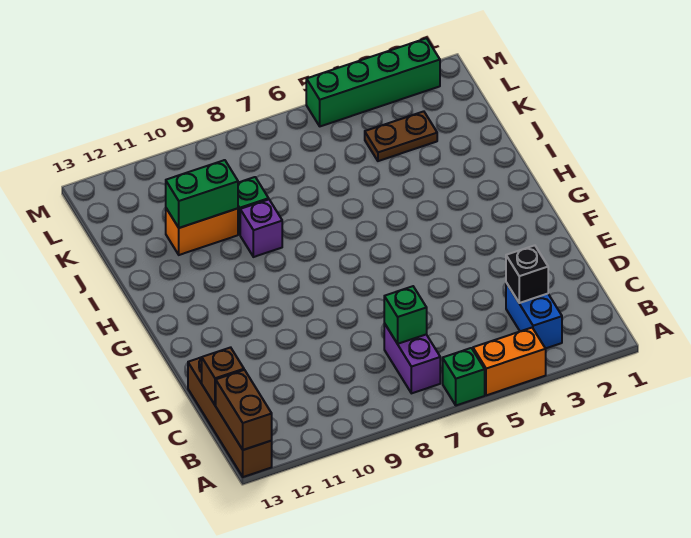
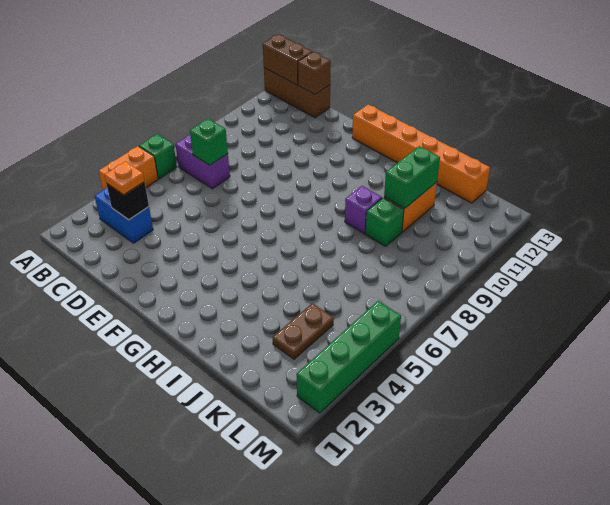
brown 1x4 brick [188,357,272,477] -> brown 1x3 brick [264,68,330,118]
none -> orange 1x1 plate [105,161,144,195]
none -> orange 1x6 brick [352,104,490,203]

